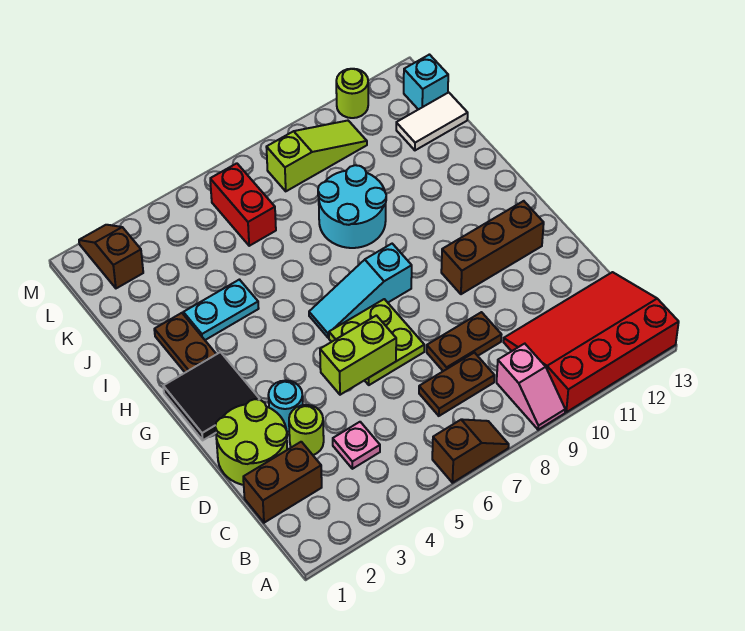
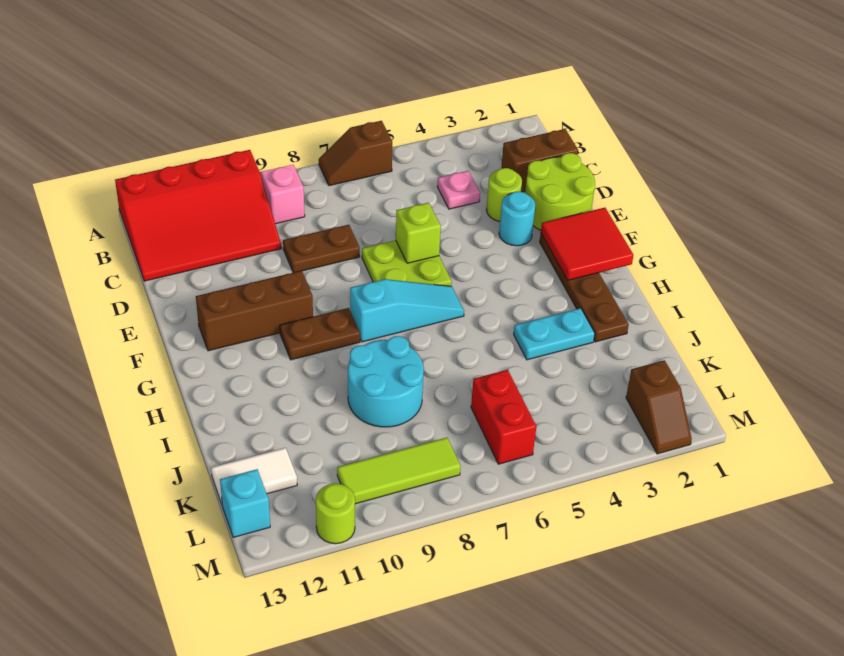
brown 1x2 plate [419,353,495,416] -> brown 1x2 plate moved to [280,308,360,360]
lime 1x2 brick [320,316,396,395] -> lime 1x1 brick [396,203,441,263]
black 2x2 tile [163,352,260,440] -> red 2x2 tile [541,208,633,280]
lime 1x3 slope [266,121,367,191] -> lime 1x3 tile [337,438,461,504]

